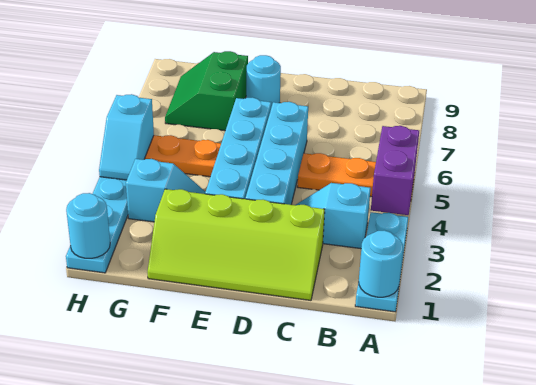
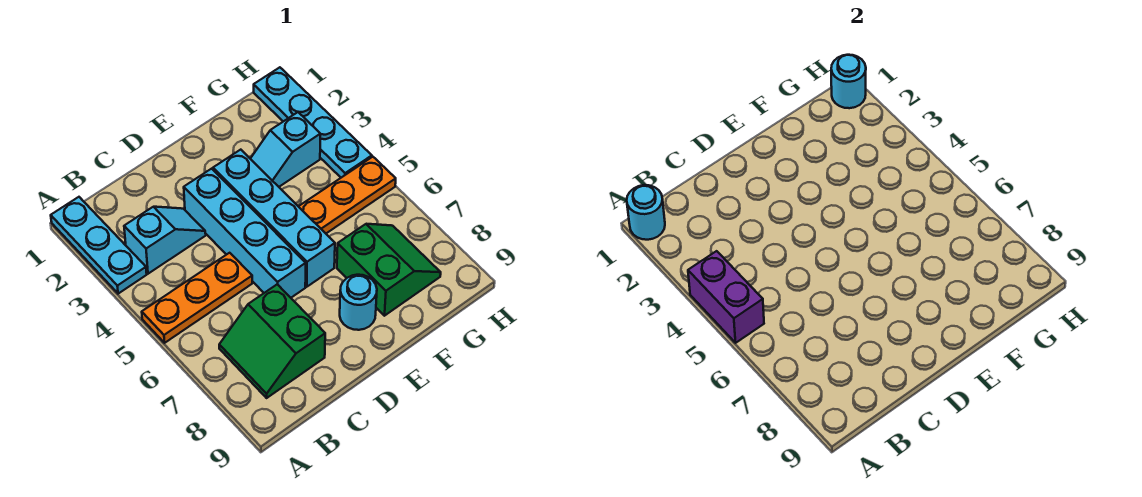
none -> green 2x2 slope [219,284,325,398]
lime 2x4 slope [147,189,325,300] -> none
cyan 1x2 slope [99,94,154,180] -> none

